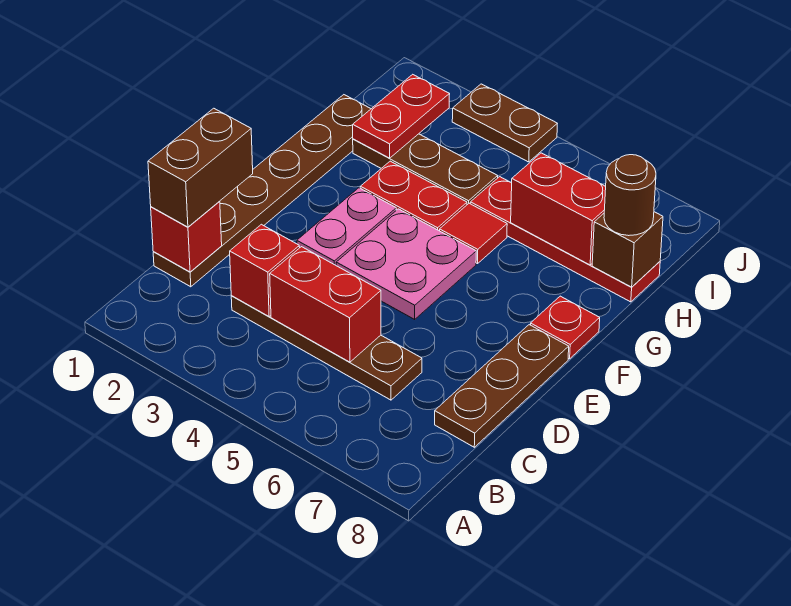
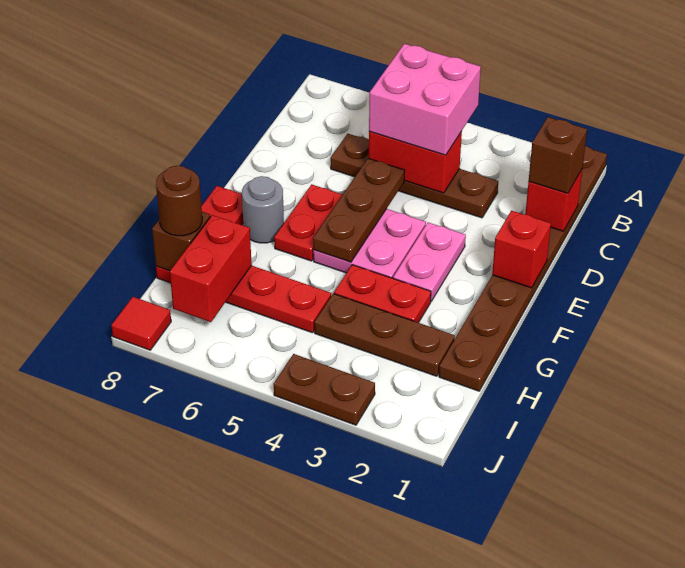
none -> pink 2x2 brick [369,44,481,155]
brown 1x6 plate [153,95,371,287] -> brown 1x8 plate [439,146,607,391]
brown 1x2 brick [148,108,253,227] -> brown 1x1 brick [529,117,587,193]
red 1x1 brick [230,224,300,317] -> red 1x1 brick moved to [492,211,551,288]
brown 1x3 plate [435,325,569,447] -> brown 1x3 plate moved to [313,158,405,262]
none -> grey 1x1 round brick [242,176,284,243]
red 1x1 tile [440,203,507,264] -> red 1x1 tile moved to [111,297,171,350]
red 1x2 plate [353,74,450,158] -> red 1x2 plate moved to [274,184,343,261]
red 1x2 brick [511,153,606,265] -> red 1x2 brick turned to [170,215,252,322]

